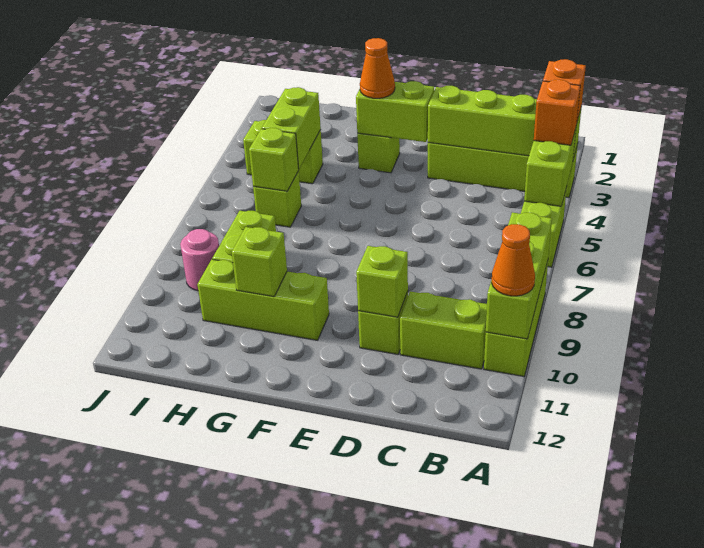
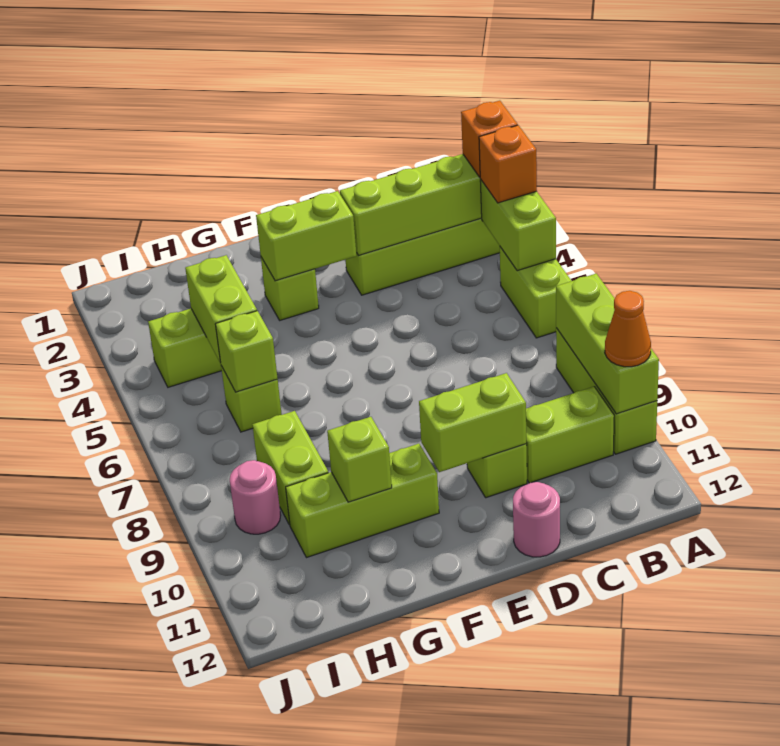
lime 1x1 brick [356,246,408,317] -> lime 1x2 brick [419,373,527,472]
none -> pink 1x1 round brick [513,482,560,557]
orange 1x1 cone [360,38,395,98] -> none

